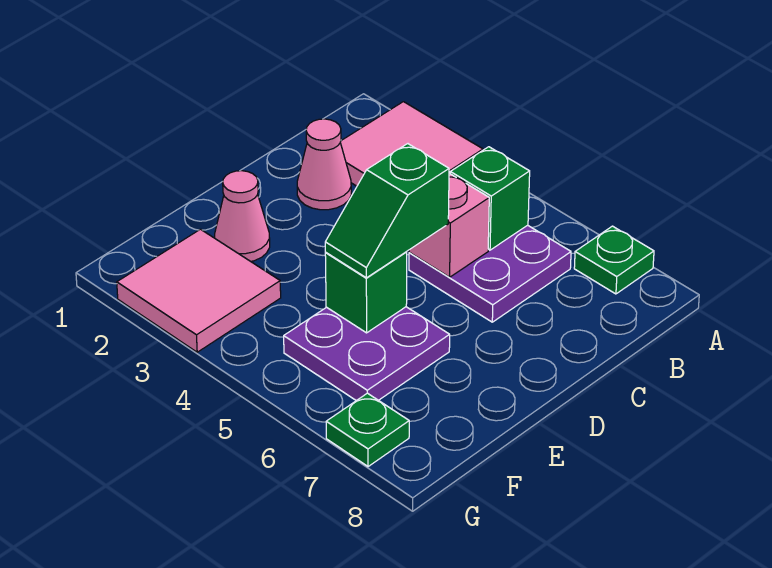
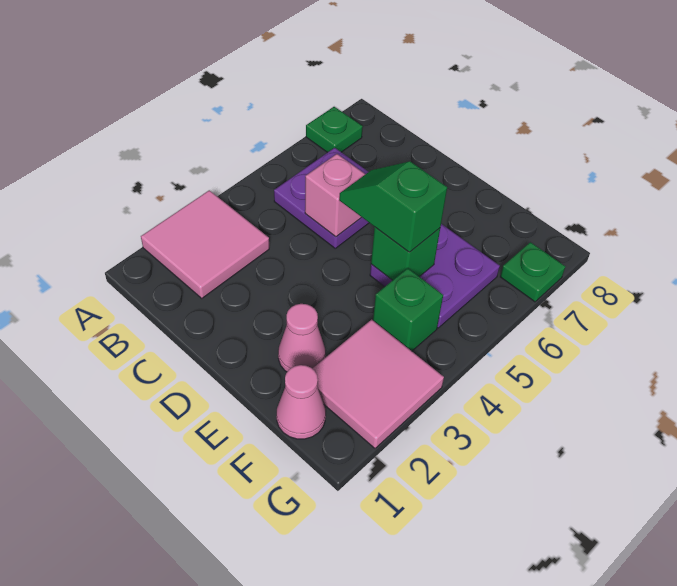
green 1x1 brick [450,147,530,250] -> green 1x1 brick moved to [373,268,443,351]
pink 1x1 cone [297,119,351,210] -> pink 1x1 cone moved to [277,365,326,439]
green 1x2 slope [325,144,449,278] -> green 1x2 slope turned to [339,161,447,252]

